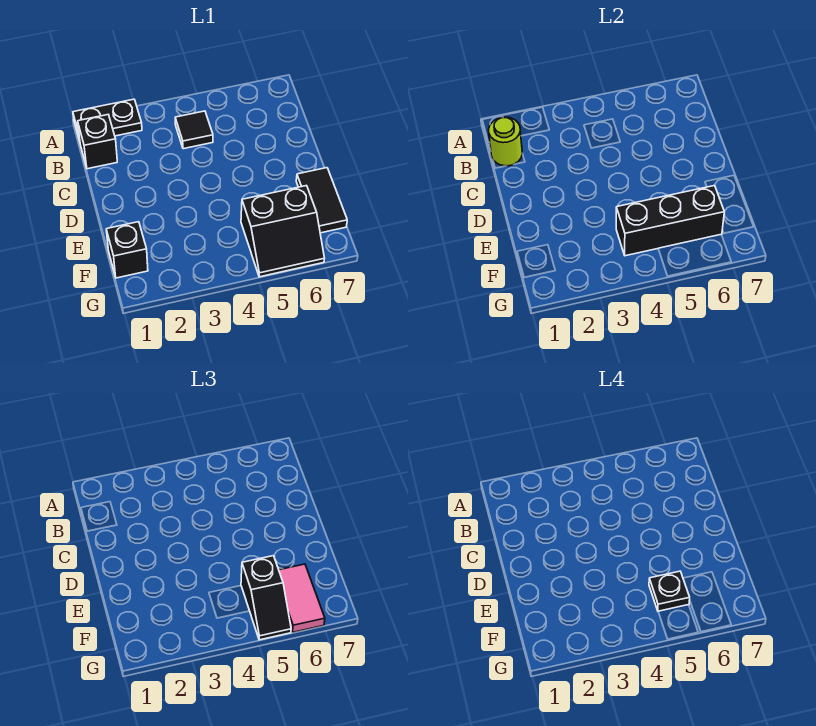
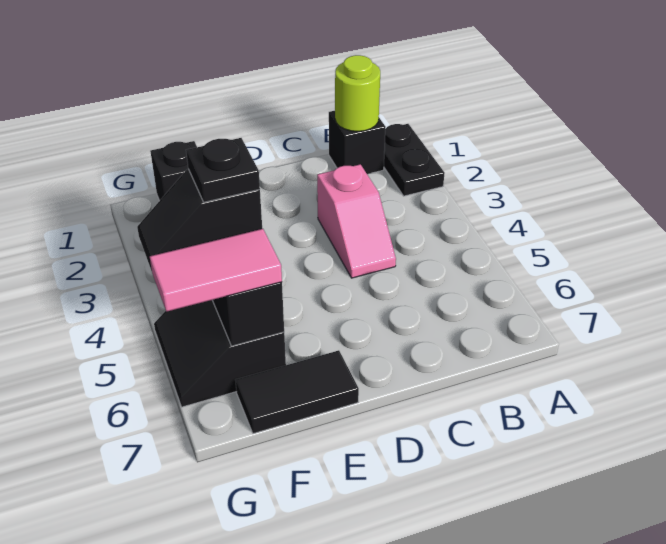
black 1x1 tile [175,111,213,149] -> none
none -> pink 1x2 slope [317,164,396,278]

